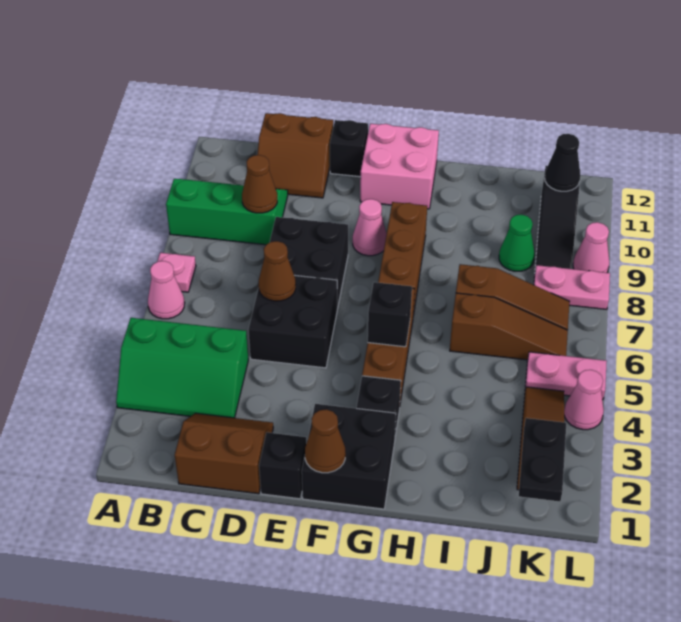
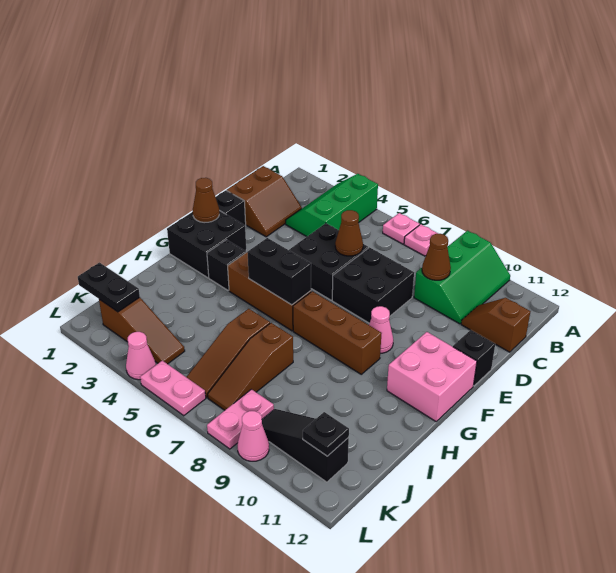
pink 1x1 cone [148,261,185,319] -> pink 1x1 plate [383,213,420,244]
brown 2x2 slope [257,113,333,198] -> brown 1x2 slope [461,298,530,352]
black 1x1 brick [368,282,412,347] -> black 1x2 brick [248,238,311,305]
green 1x1 cone [499,215,535,271] -> none
pink 1x2 plate [525,352,607,400] -> pink 1x2 plate turned to [140,361,206,416]
black 1x1 cone [545,134,581,191] -> black 1x1 plate [303,412,349,456]

